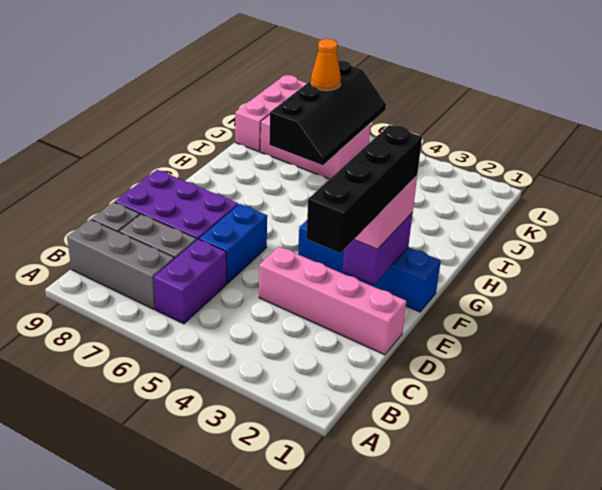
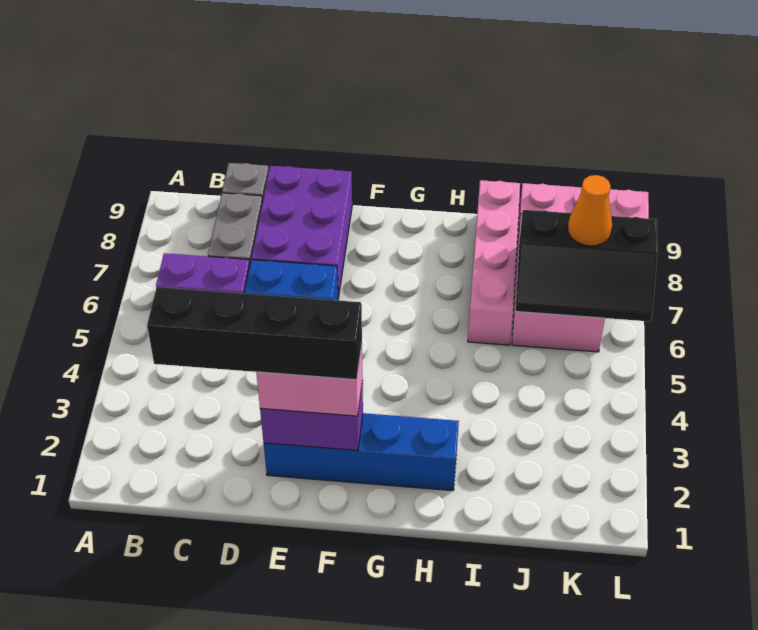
grey 1x3 brick [67,219,174,309] -> none
pink 1x4 brick [259,247,406,355] -> pink 1x4 brick moved to [468,180,520,345]
blue 1x4 brick [298,220,441,312] -> blue 1x4 brick turned to [264,413,459,491]
black 2x4 slope [269,61,386,165] -> black 2x3 slope [516,210,658,322]

